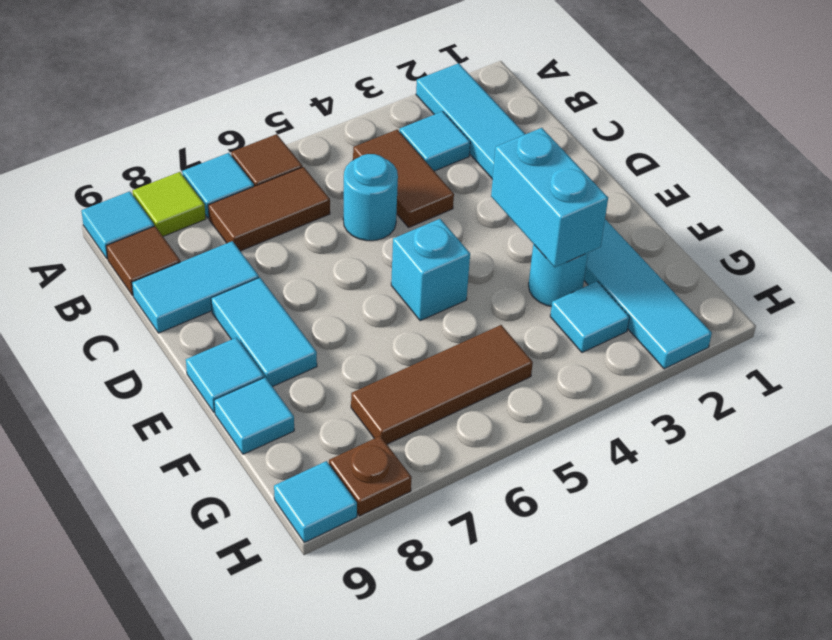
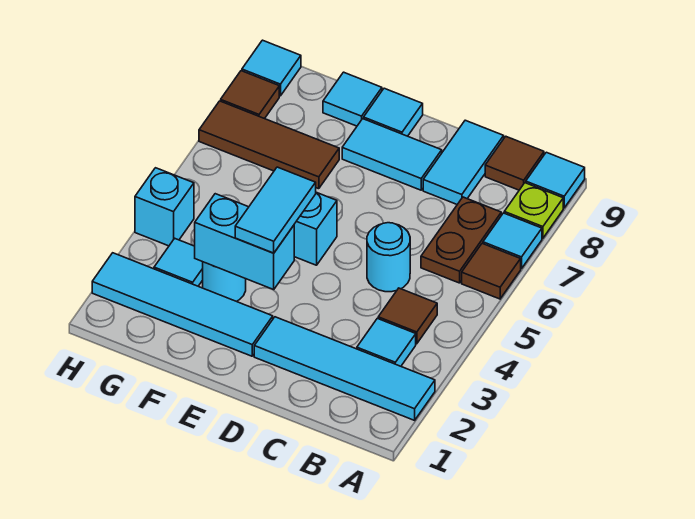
lime 1x1 tile [133,172,206,236] -> lime 1x1 plate [504,183,563,238]
brown 1x2 tile [353,130,454,228] -> brown 1x1 tile [378,288,437,344]
brown 1x2 tile [208,167,330,251] -> brown 1x2 plate [421,197,501,283]
none -> cyan 1x2 tile [235,167,316,253]
brown 1x3 tile [351,325,533,444] -> brown 1x3 tile turned to [199,101,339,189]
none -> cyan 1x1 brick [135,168,194,246]
brown 1x1 plate [329,436,412,516] -> brown 1x1 tile [221,71,279,119]

